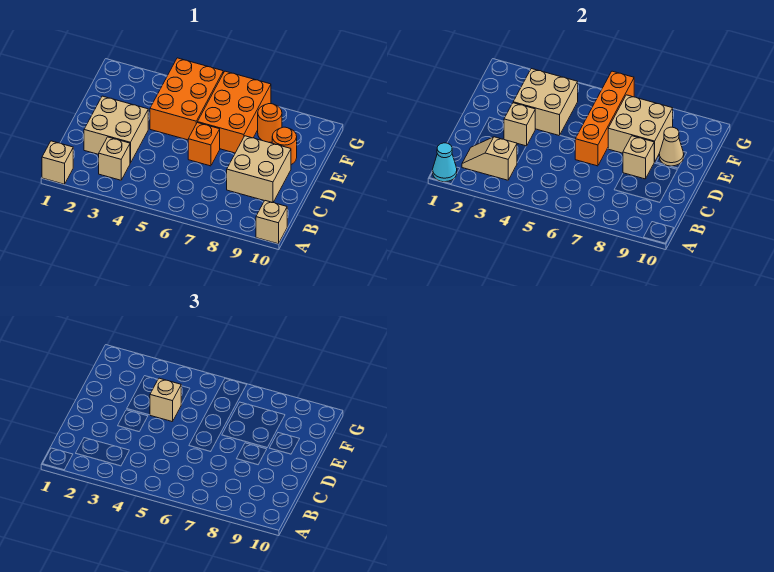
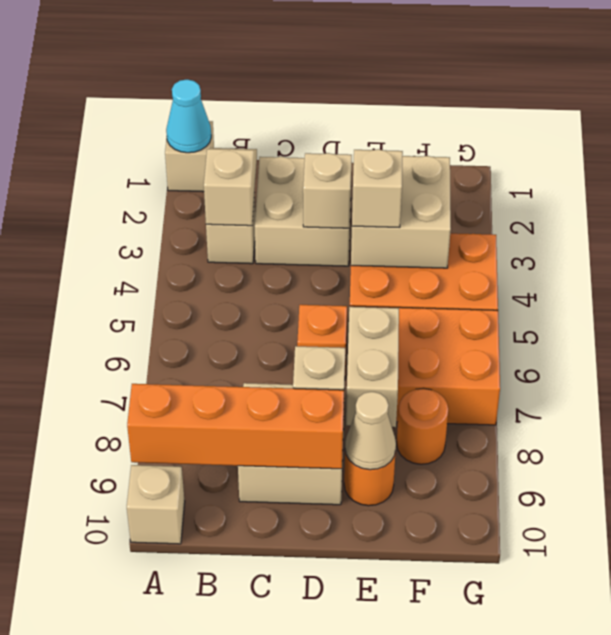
orange 1x4 brick [575,71,634,166] -> orange 1x4 brick moved to [127,384,344,469]
tan 2x2 brick [608,95,673,162] -> tan 1x2 brick [346,307,399,427]

